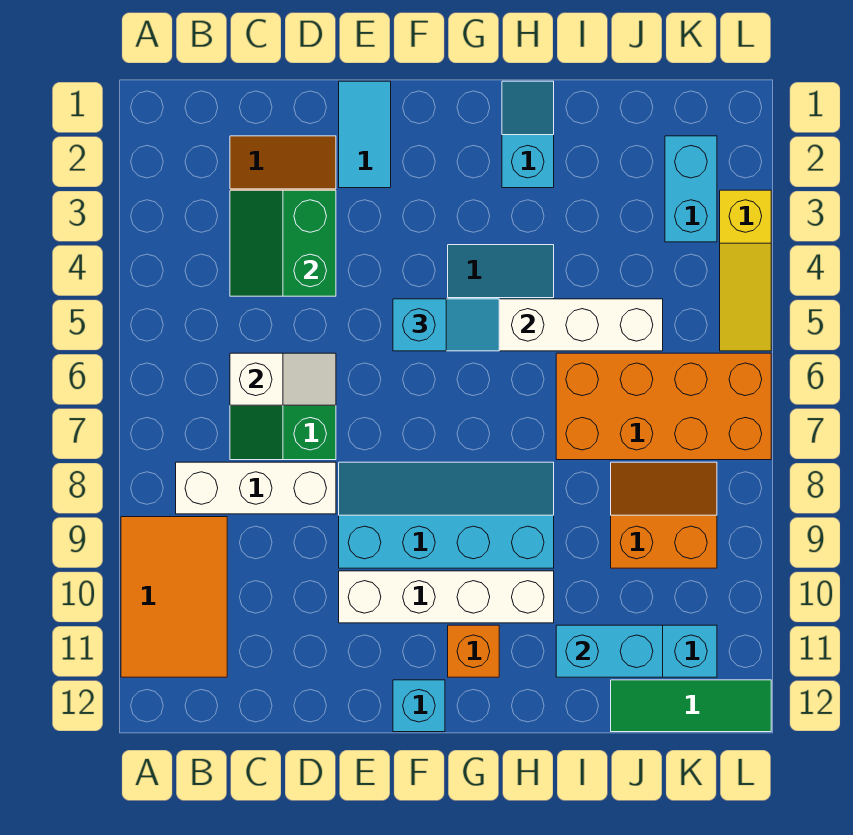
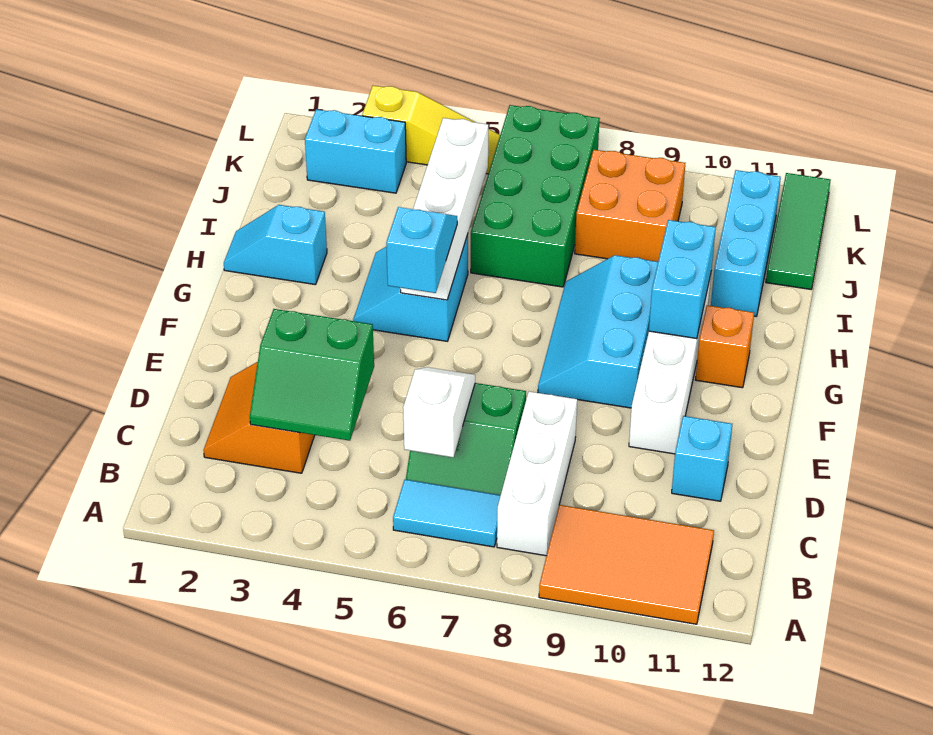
cyan 1x2 tile [339,81,391,188] -> cyan 1x2 tile moved to [393,479,501,547]
cyan 2x4 slope [339,462,554,568] -> cyan 2x3 slope [538,255,658,408]
cyan 1x1 brick [393,680,445,732] -> cyan 1x1 brick moved to [672,416,732,501]
orange 2x4 brick [556,353,771,460] -> green 2x4 brick [471,105,600,287]
cyan 1x2 brick [556,625,663,677] -> cyan 1x2 brick moved to [649,220,716,339]
orange 2x2 slope [611,462,717,568] -> orange 2x2 brick [575,150,685,262]

